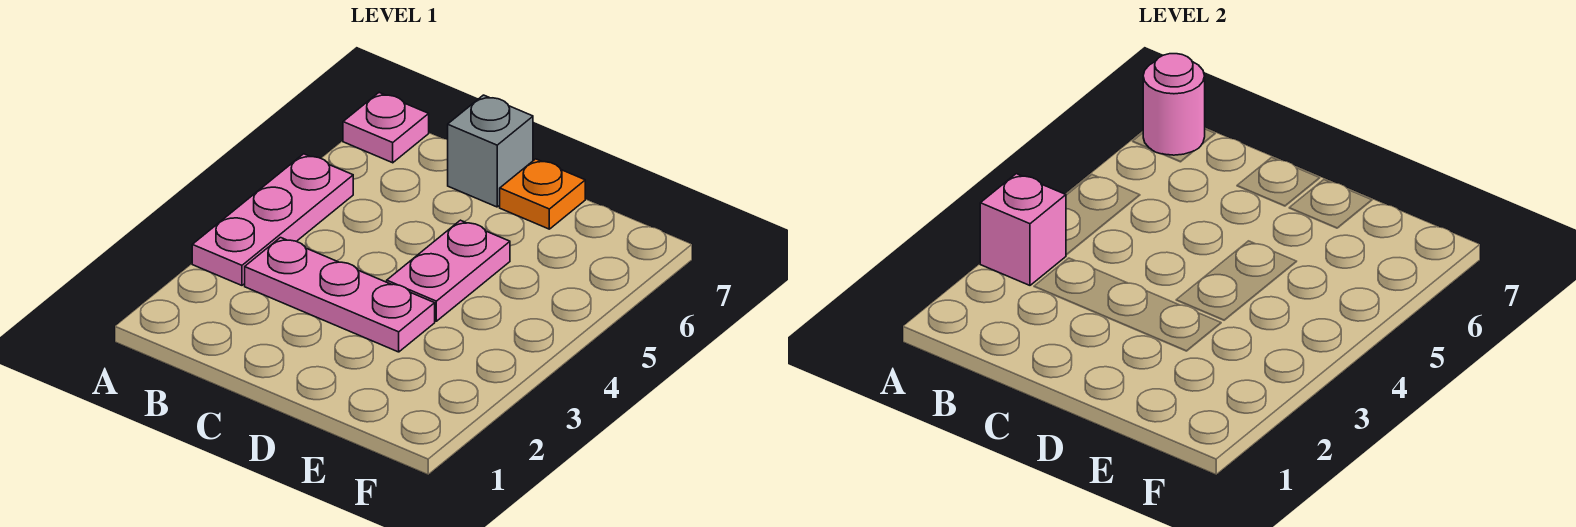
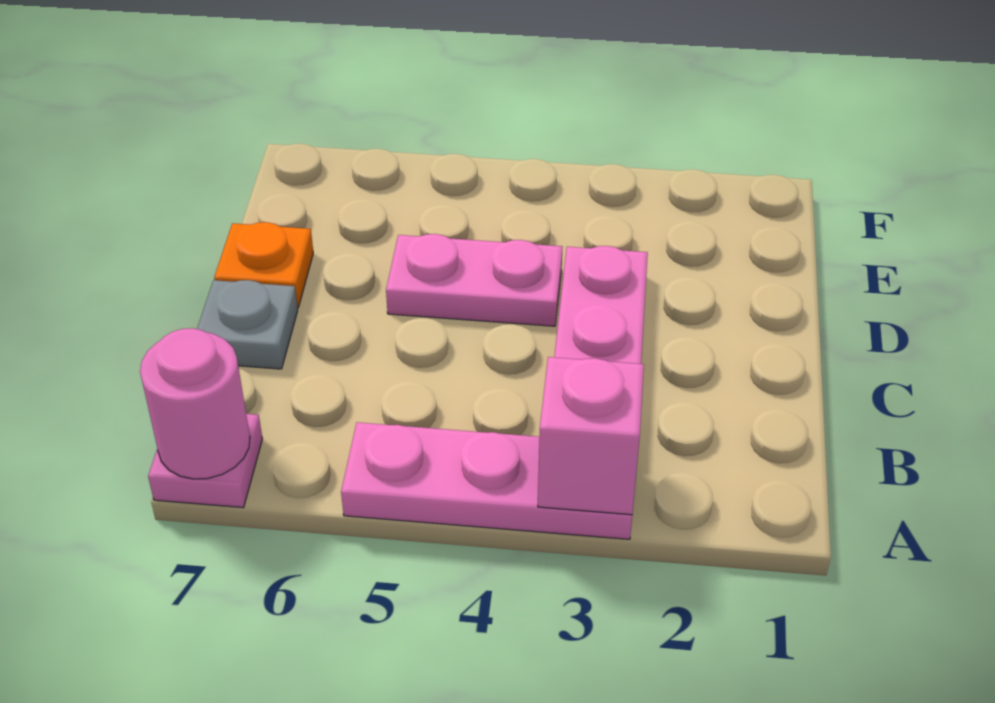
grey 1x1 brick [448,95,533,207] -> grey 1x1 plate [197,280,298,369]

